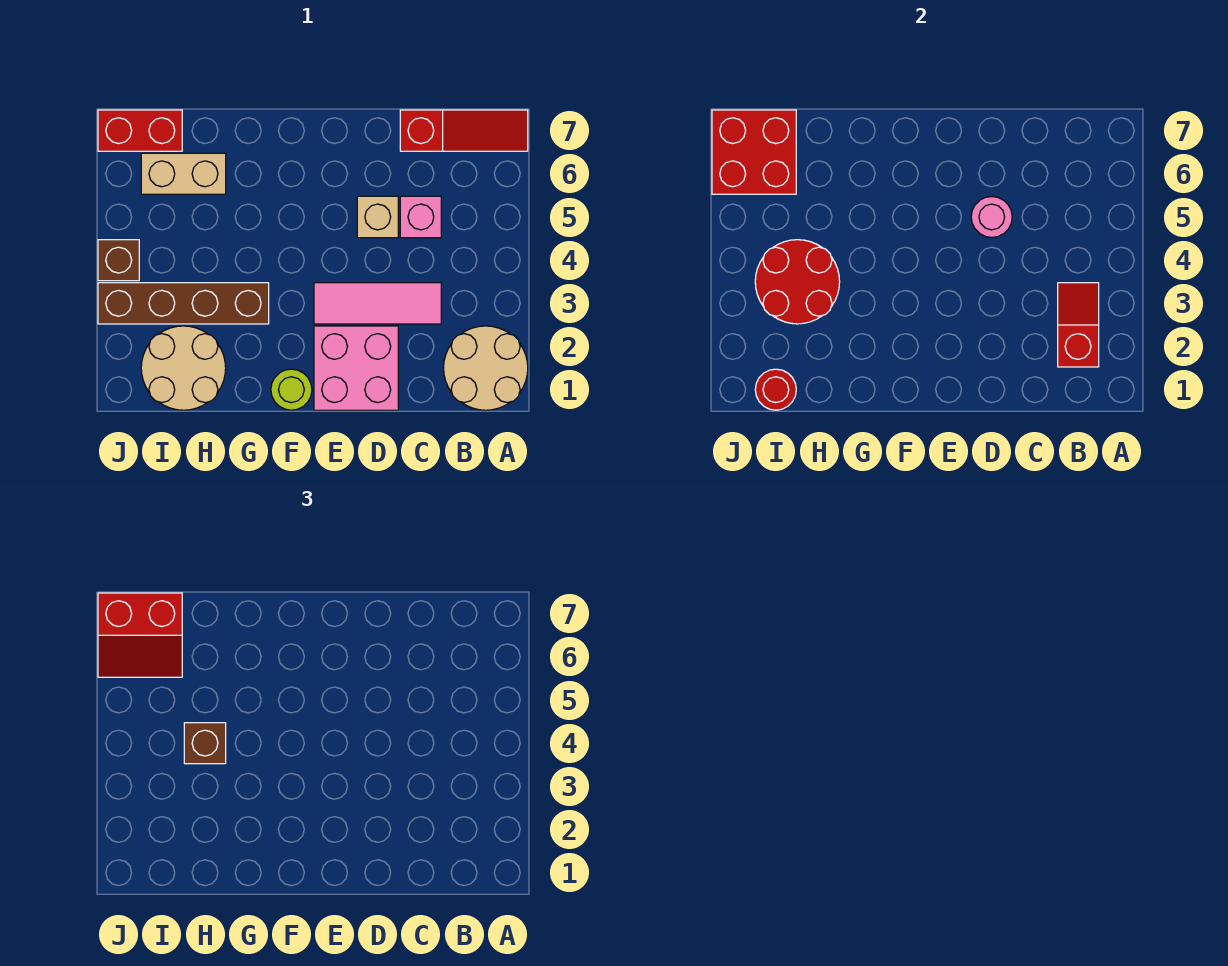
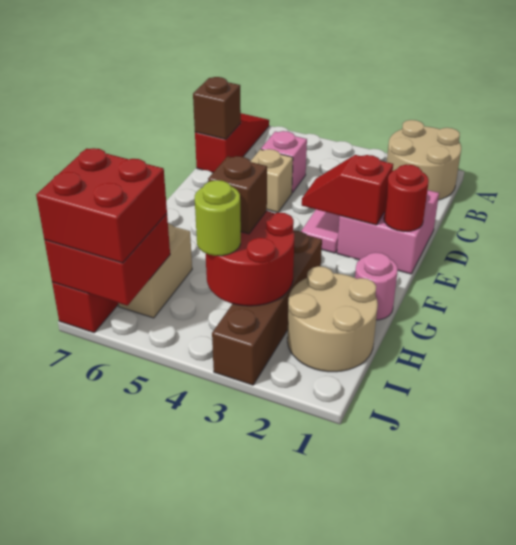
red 1x2 slope [1058,283,1099,367] -> red 1x2 slope moved to [302,155,393,225]
pink 1x1 round brick [971,197,1012,238] -> pink 1x1 round brick moved to [355,252,398,320]
lime 1x1 round brick [271,369,312,410] -> lime 1x1 round brick moved to [195,180,241,256]
red 1x1 round brick [755,369,796,410] -> red 1x1 round brick moved to [384,165,429,232]
red 2x2 slope [98,593,182,677] -> red 2x2 brick [36,148,167,263]
brown 1x1 brick [98,240,139,281] -> brown 1x1 brick moved to [193,77,241,139]

